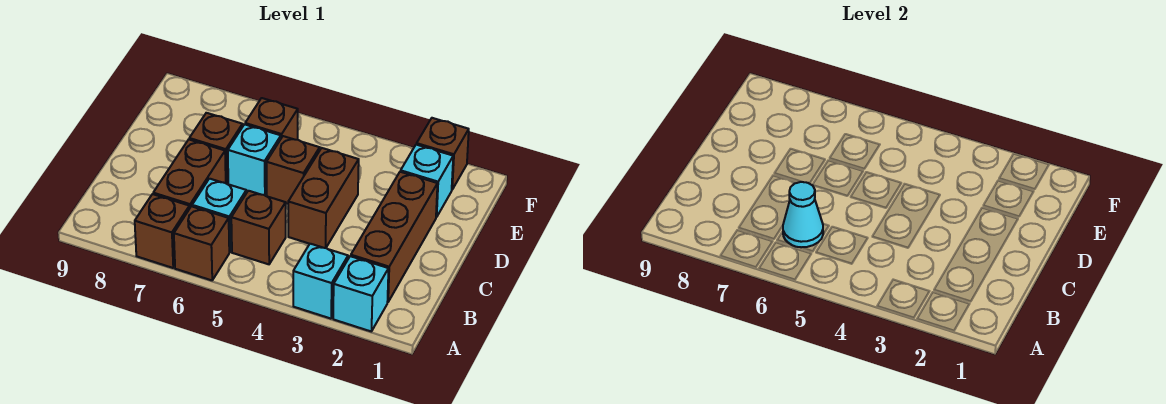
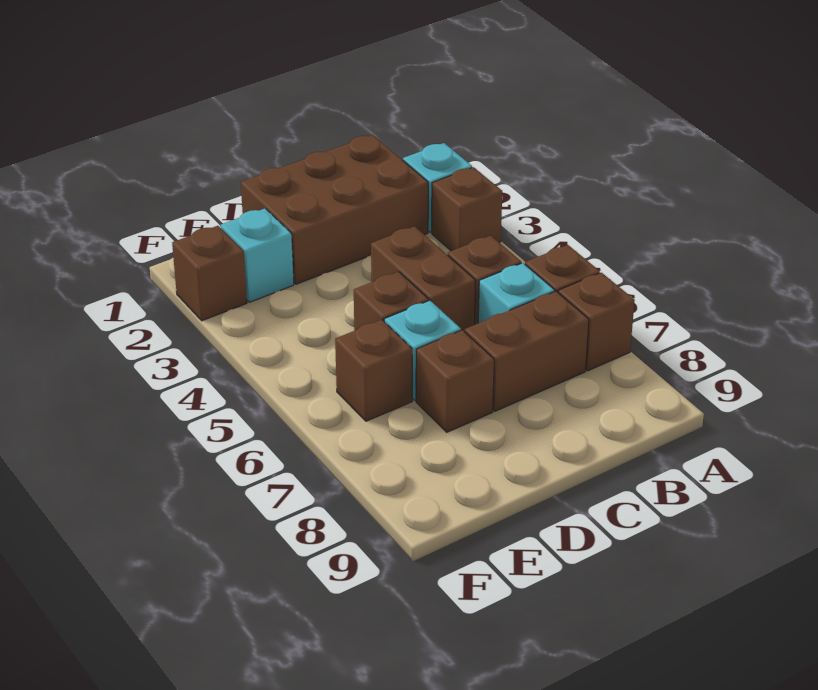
cyan 1x1 brick [293,244,348,319] -> brown 1x1 brick [432,167,502,251]
brown 1x3 brick [351,172,438,302] -> brown 2x3 brick [241,135,428,284]
cyan 1x1 cone [783,182,823,247] -> none
brown 1x2 brick [288,148,359,248] -> brown 1x2 brick turned to [371,226,476,332]

